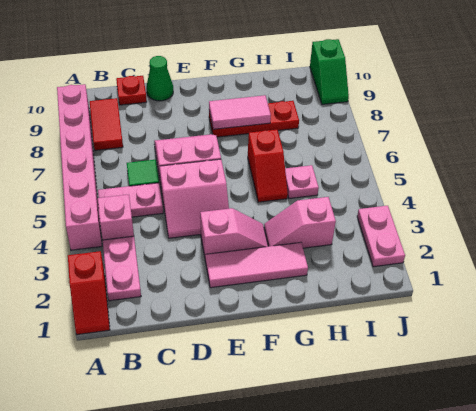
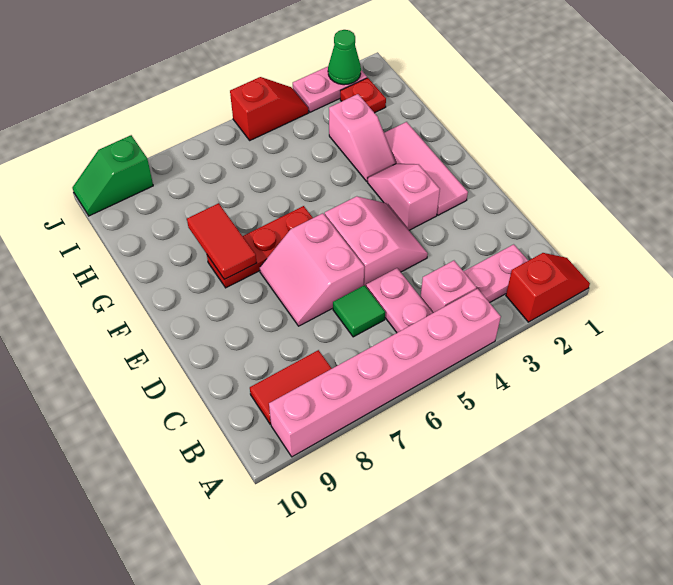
red 1x1 plate [116,76,147,105] -> red 1x1 plate moved to [340,78,386,113]
green 1x1 cone [146,56,173,101] -> green 1x1 cone moved to [328,30,361,85]
red 1x3 plate [209,101,299,137] -> red 1x3 plate turned to [207,206,313,288]
pink 1x2 tile [209,95,271,129] -> red 1x2 tile [187,203,257,279]
red 1x2 slope [248,130,288,202] -> red 1x2 slope moved to [230,77,308,140]
pink 1x1 plate [285,165,319,199] -> none
green 1x2 slope [310,39,349,104] -> green 1x2 slope turned to [72,135,153,216]

